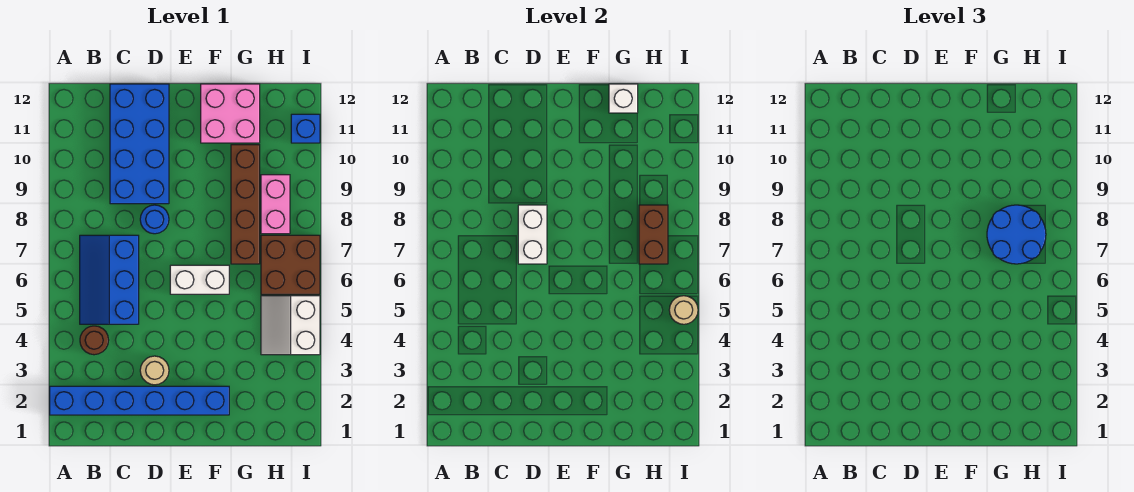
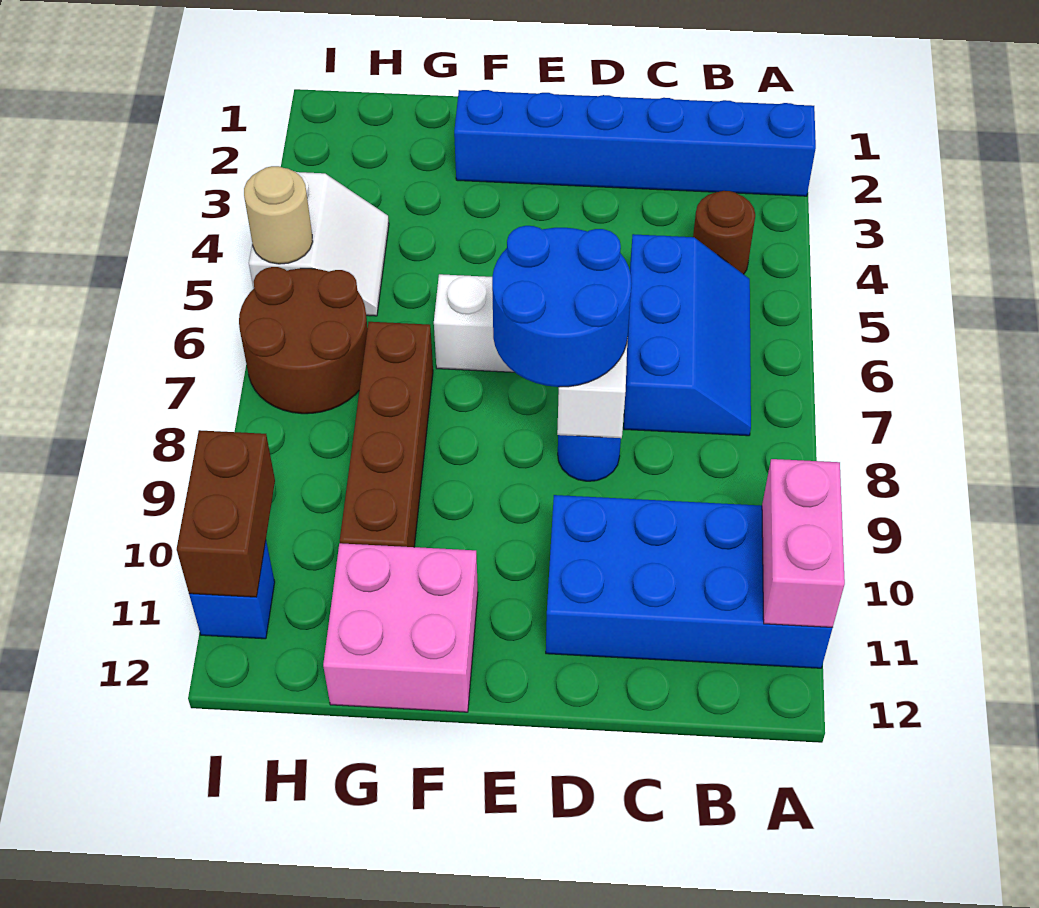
blue 2x4 brick [110,84,169,204] -> blue 2x4 brick turned to [546,495,833,668]
tan 1x1 round brick [140,356,169,385] -> none
blue 2x2 round brick [987,205,1046,264] -> blue 2x2 round brick moved to [492,226,632,387]
white 1x1 brick [609,84,638,113] -> none
brown 2x2 brick [261,235,320,294] -> brown 2x2 round brick [239,267,368,414]
brown 1x2 brick [639,205,668,264] -> brown 1x2 brick moved to [177,430,275,597]
pink 1x2 brick [261,175,290,234] -> pink 1x2 brick moved to [762,459,845,627]

